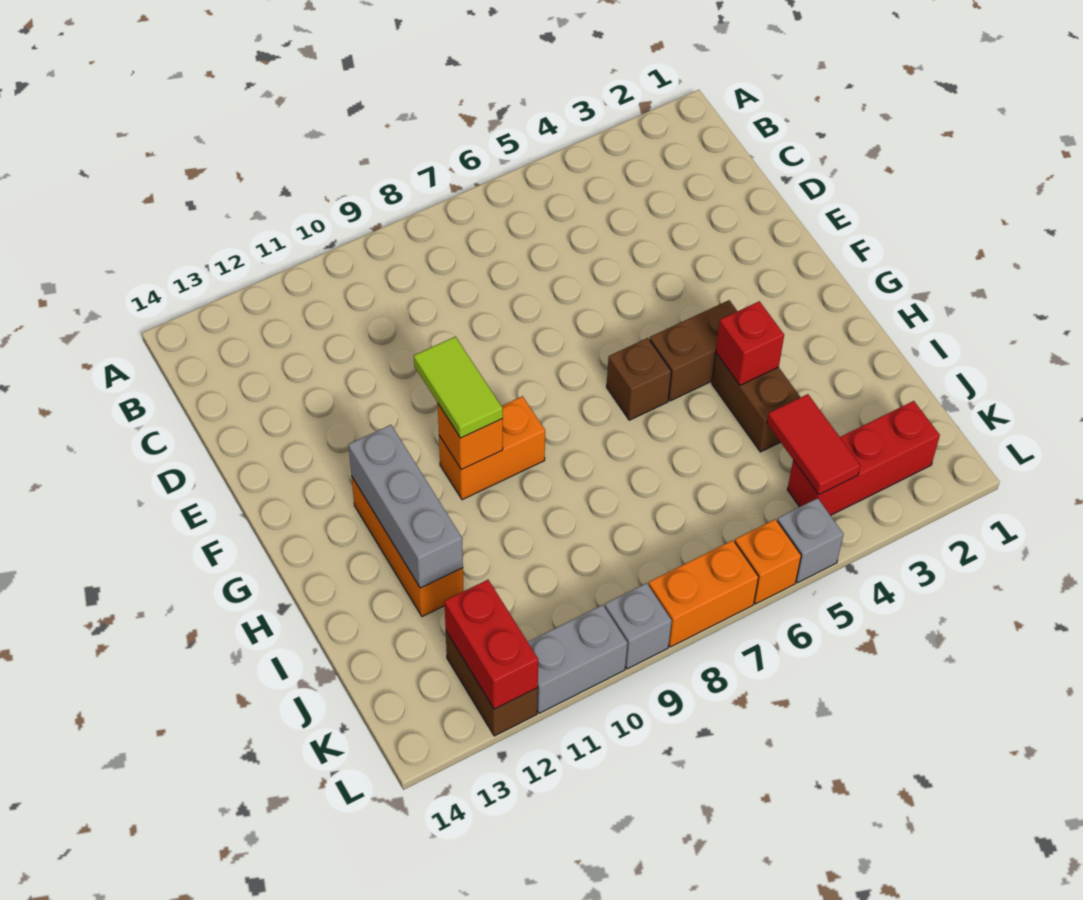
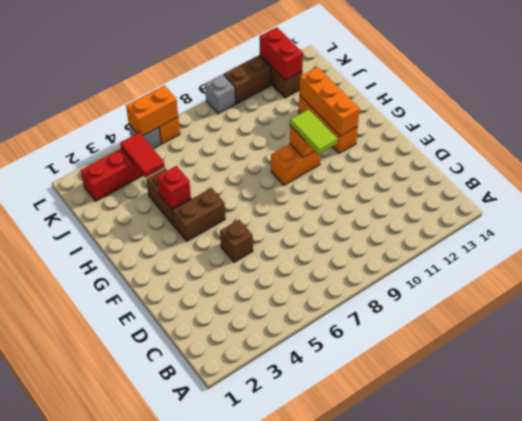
brown 1x1 brick [607,338,671,420] -> brown 1x1 brick moved to [220,220,253,262]
grey 1x3 brick [348,425,463,588] -> orange 1x3 brick [299,67,360,136]
orange 1x2 brick [649,540,759,647] -> orange 1x2 brick moved to [126,85,178,136]
grey 1x2 brick [528,605,627,713] -> brown 1x2 brick [224,55,271,104]

